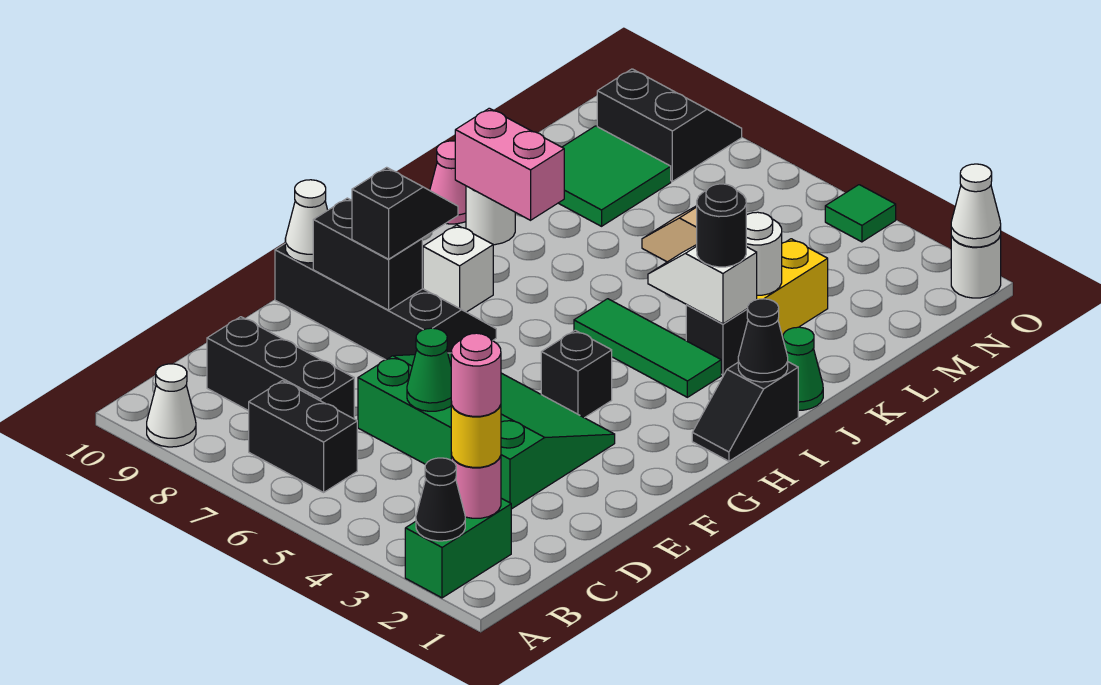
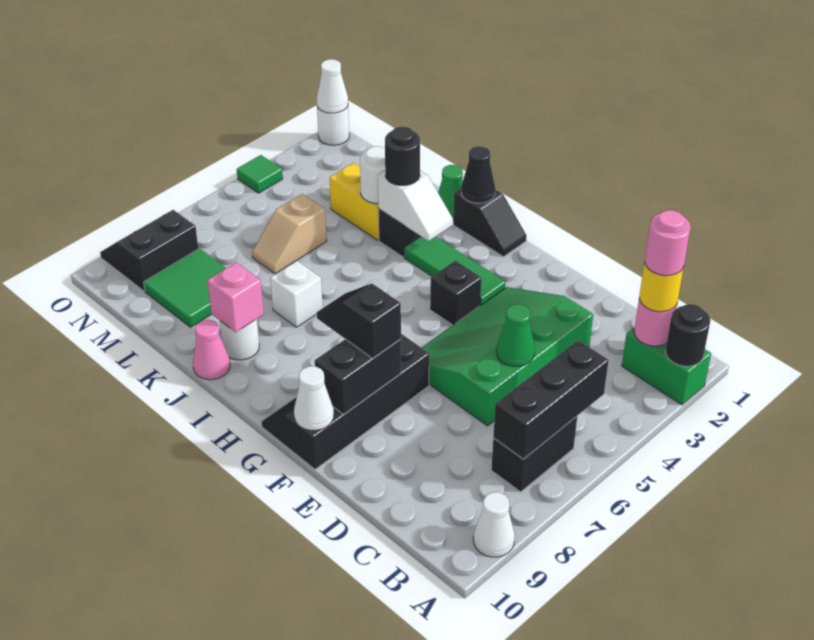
black 1x1 cone [416,458,465,541] -> black 1x1 round brick [665,304,710,366]
black 1x3 brick [207,317,354,419] -> black 1x3 brick moved to [493,340,609,459]
white 1x1 brick [423,225,493,312] -> white 1x1 brick moved to [270,261,323,327]
green 1x3 tile [574,299,721,397] -> green 1x3 tile turned to [404,236,505,306]
white 1x2 slope [648,245,757,324] -> white 1x2 slope turned to [378,171,453,241]
pink 1x2 brick [455,108,564,220] -> pink 1x1 brick [207,263,264,332]

